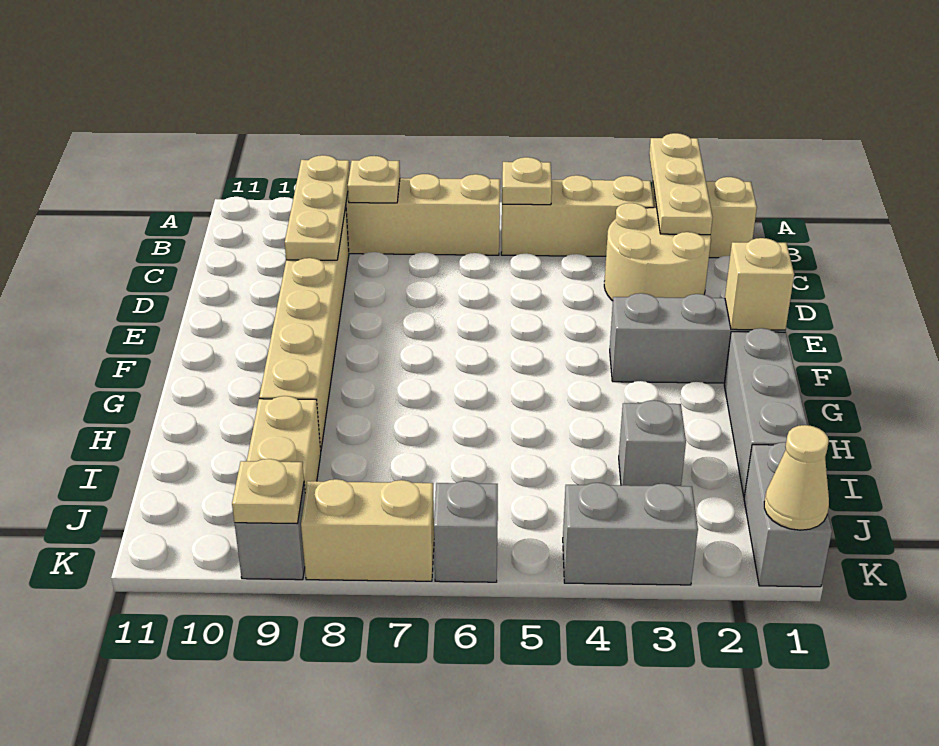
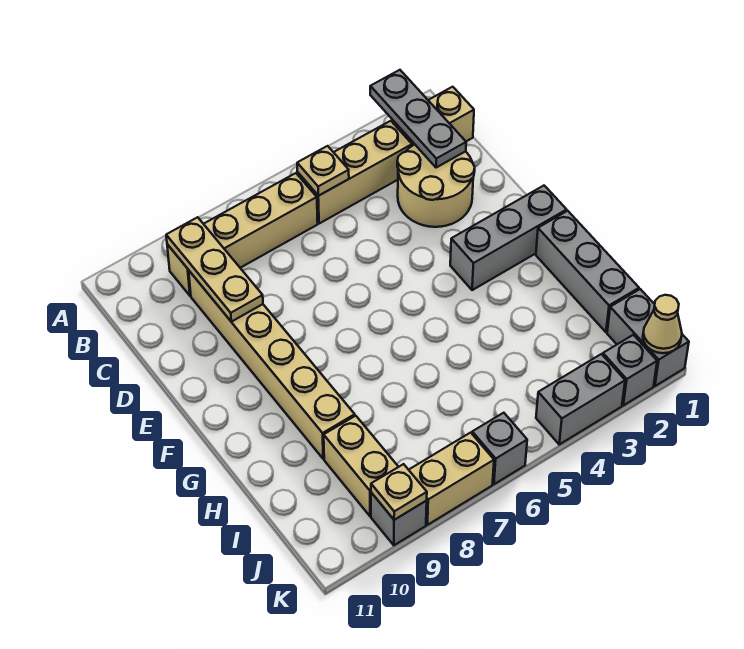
tan 1x3 plate [649,133,713,235] -> grey 1x3 plate [370,70,466,168]
tan 1x1 plate [348,156,400,203] -> none
tan 1x1 brick [725,238,794,330] -> none
grey 1x1 brick [619,400,686,486] -> grey 1x1 brick moved to [603,335,657,405]

